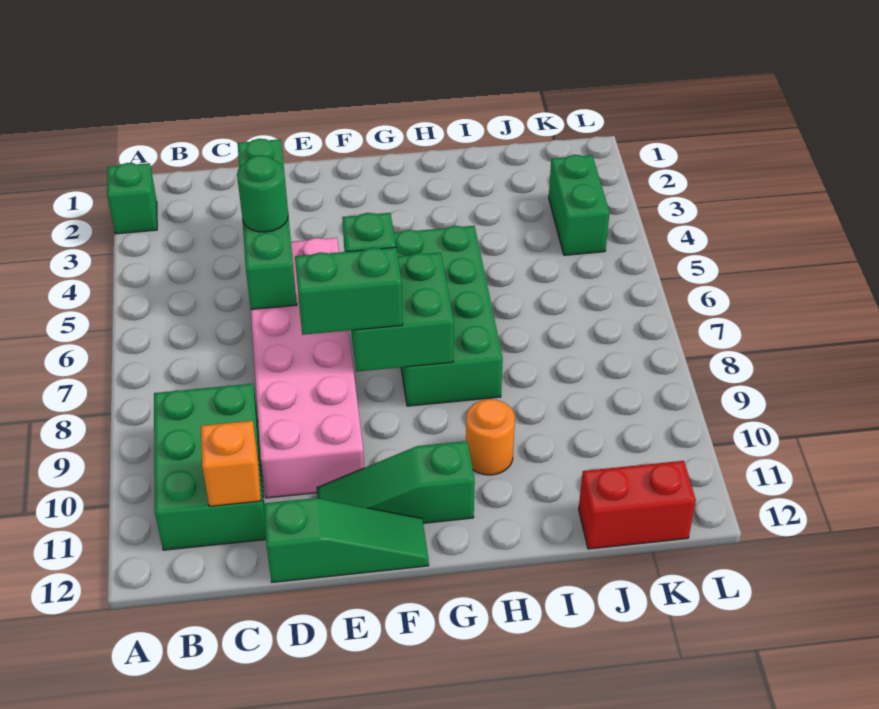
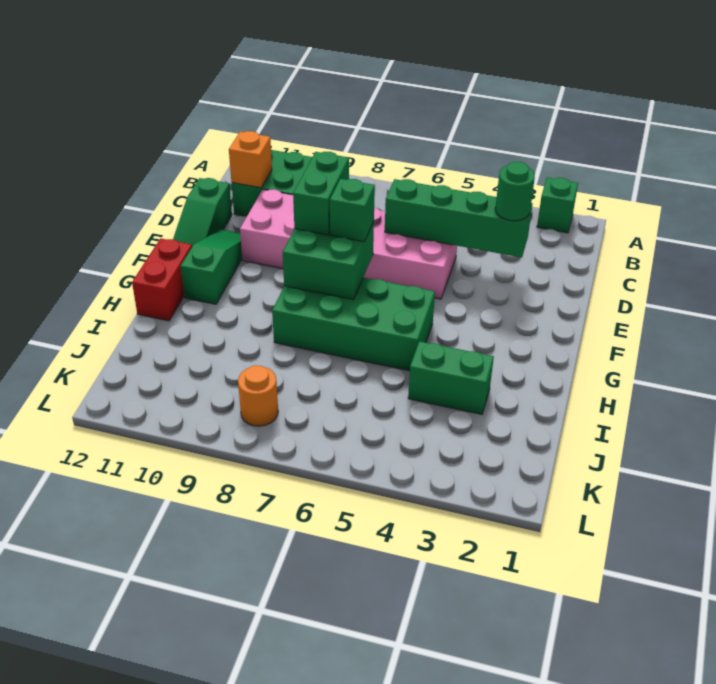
green 1x1 round brick [237,155,288,232] -> green 1x1 round brick moved to [495,162,535,221]
orange 1x1 round brick [466,399,515,475] -> orange 1x1 round brick moved to [238,365,278,426]
red 1x2 brick [579,461,696,549] -> red 1x2 brick moved to [132,238,192,321]
green 1x2 brick [549,155,610,255] -> green 1x2 brick moved to [408,341,494,414]

